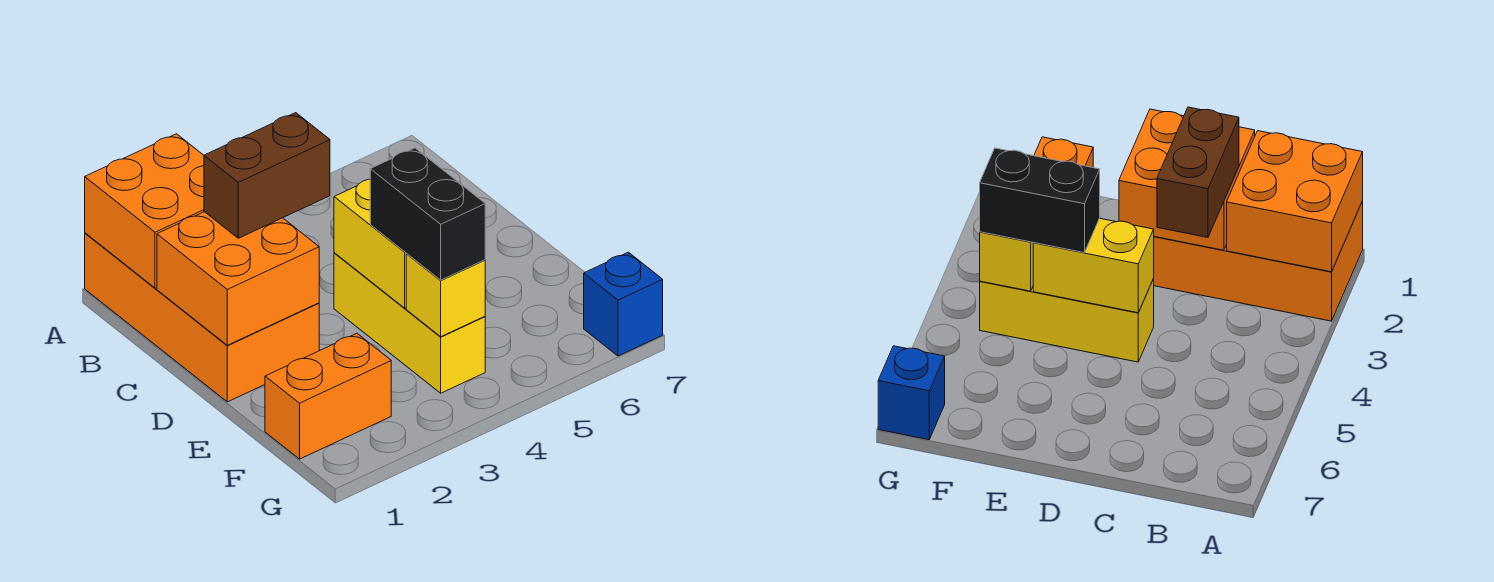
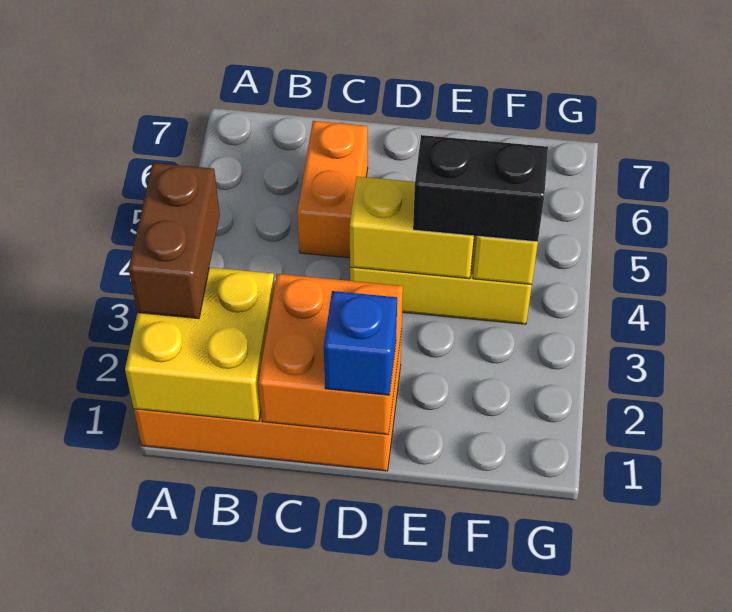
orange 2x2 brick [85,134,204,288] -> yellow 2x2 brick [125,267,275,421]
brown 1x2 brick [204,113,330,238] -> brown 1x2 brick moved to [128,163,220,319]
orange 1x2 brick [265,333,391,459] -> orange 1x2 brick moved to [297,121,368,258]
blue 1x1 brick [584,252,663,356] -> blue 1x1 brick moved to [324,291,397,395]

